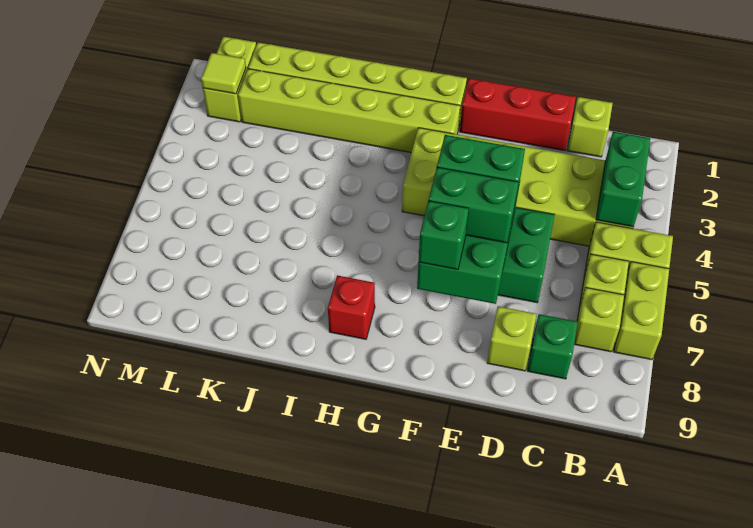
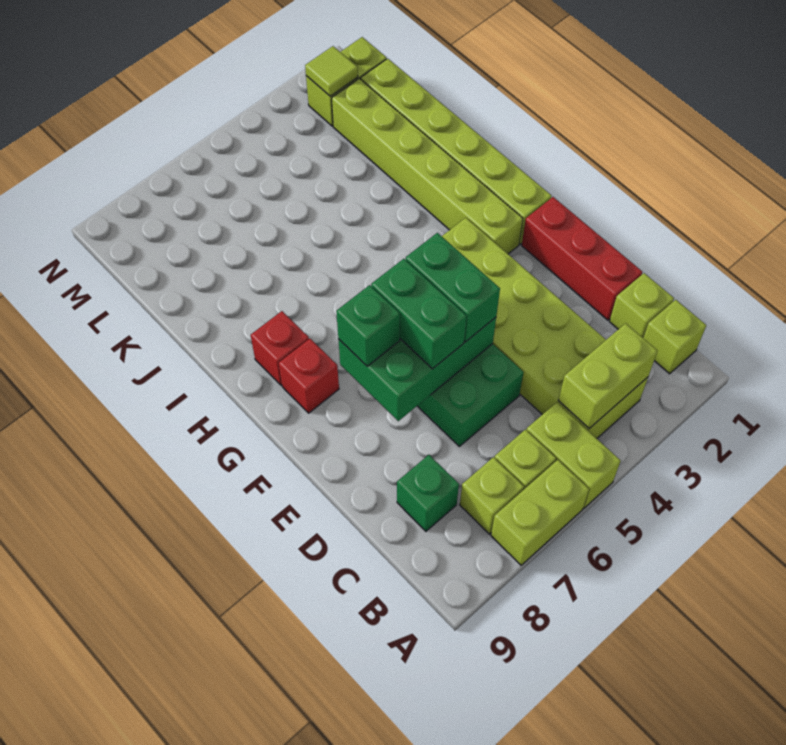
green 1x2 brick [596,132,650,227] -> lime 1x2 brick [558,323,657,429]
lime 1x1 brick [487,306,536,371] -> lime 1x1 brick moved to [643,300,706,374]
none -> red 1x1 brick [279,339,339,413]

